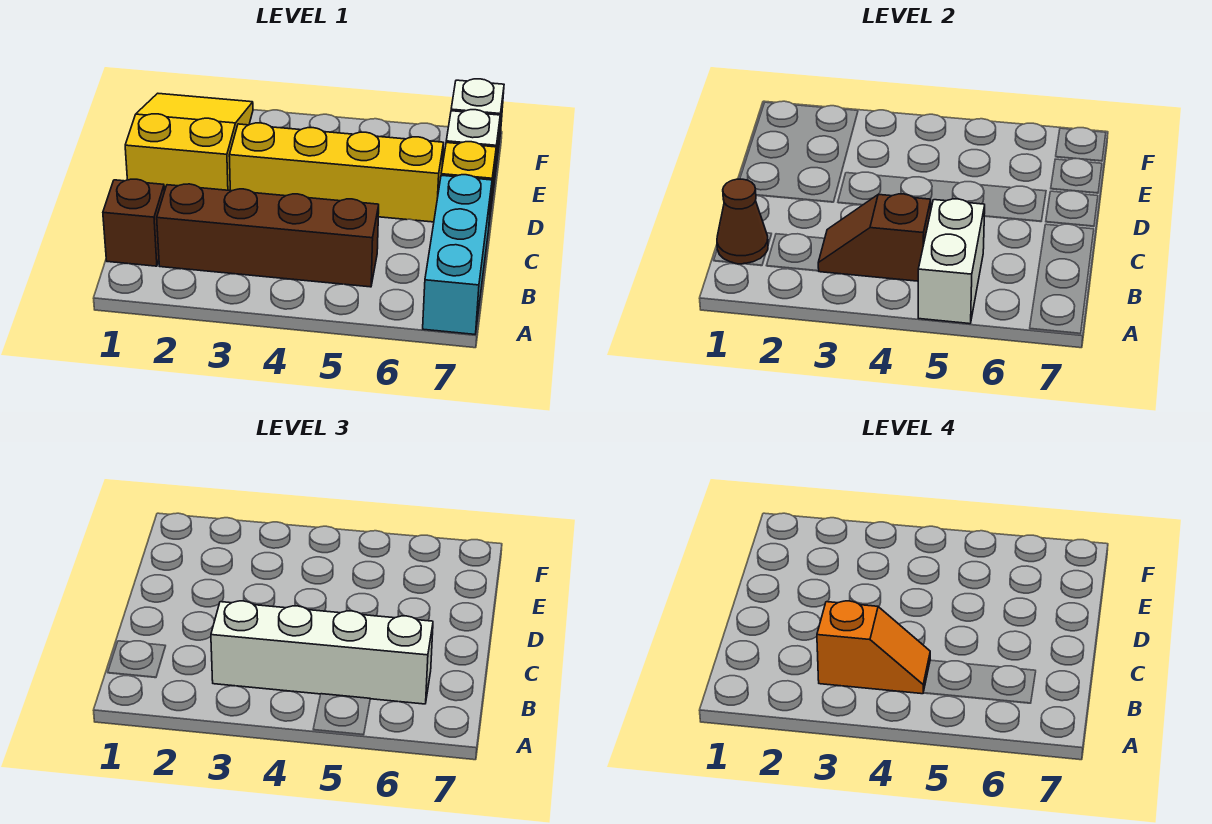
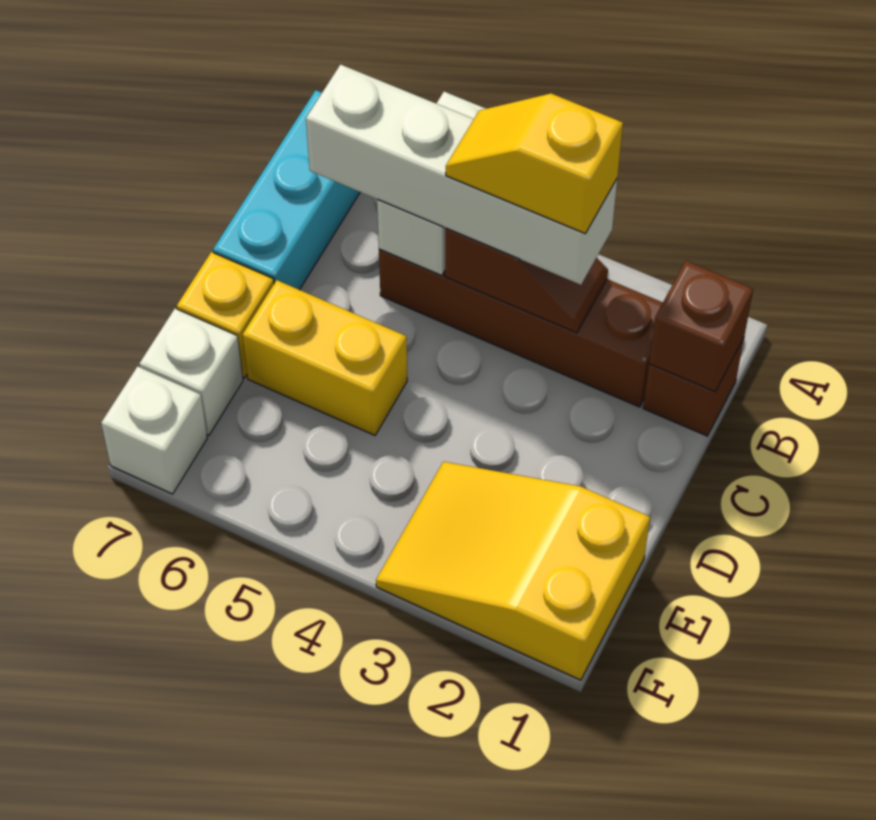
brown 1x1 cone [717,179,768,264] -> brown 1x1 brick [649,261,753,392]
orange 1x2 slope [817,601,930,694] -> yellow 1x2 slope [446,94,623,233]
yellow 2x3 slope [125,93,253,191] -> yellow 2x3 slope turned to [376,462,650,680]
yellow 1x4 brick [229,123,444,222] -> yellow 1x2 brick [243,280,407,435]

